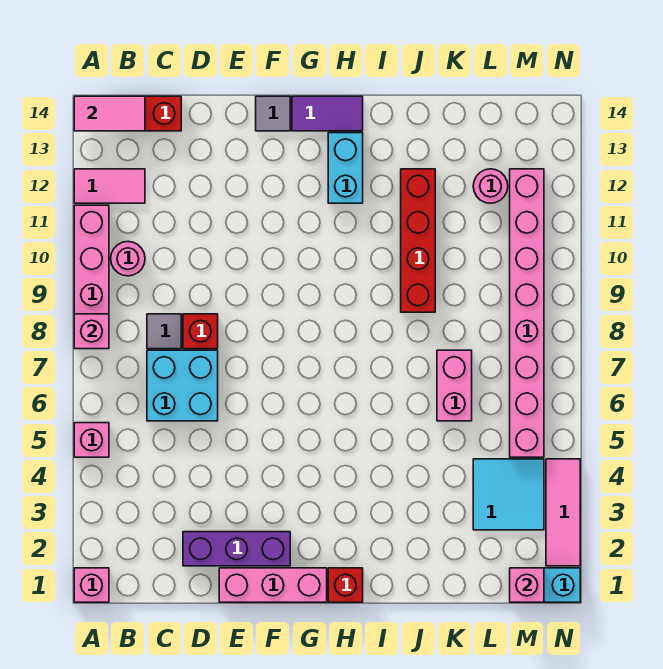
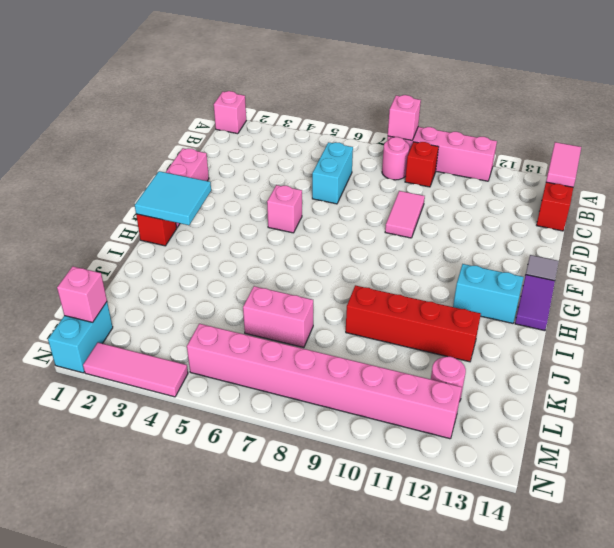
pink 1x1 brick [74,423,109,457] -> pink 1x1 brick moved to [267,185,302,233]
pink 1x2 tile [74,169,145,203] -> pink 1x2 tile moved to [385,191,425,238]
pink 1x1 round brick [111,242,145,276] -> pink 1x1 round brick moved to [382,137,409,180]
cyan 2x2 brick [147,350,218,421] -> cyan 1x2 brick [312,142,353,204]
grey 1x1 tile [147,314,181,349] -> none
purple 1x3 brick [183,532,290,566] -> none
red 1x1 brick [183,314,218,349] -> red 1x1 brick moved to [405,142,438,187]
cyan 2x2 tile [473,459,544,530] -> cyan 2x2 tile moved to [135,171,211,225]

